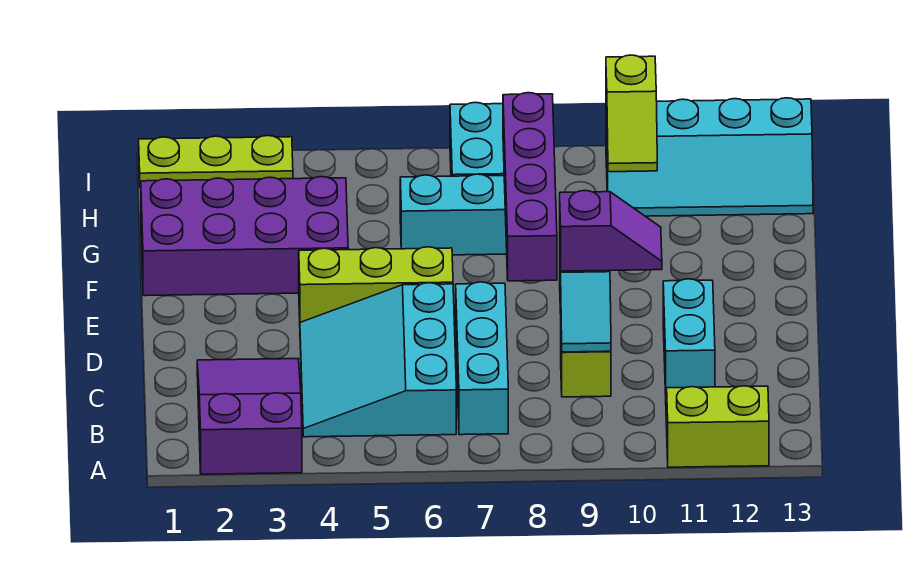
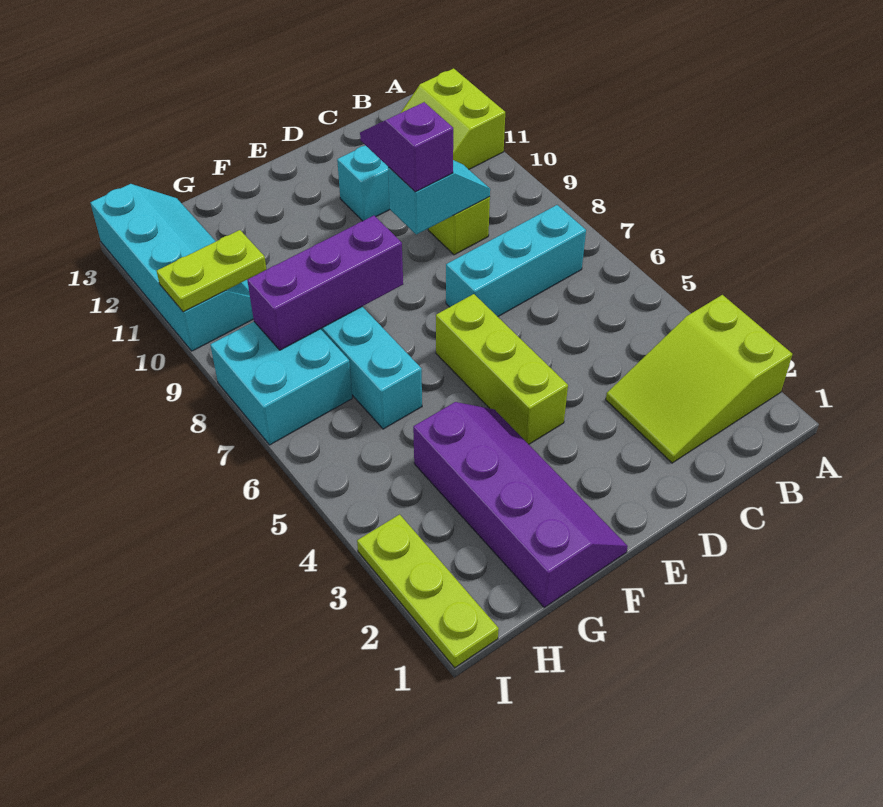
purple 2x3 slope [197,359,302,474] -> lime 2x3 slope [606,295,792,463]
cyan 3x3 slope [300,283,456,437] -> none
purple 1x4 brick [503,93,557,281] -> purple 1x3 brick [247,216,403,350]
purple 2x4 brick [141,177,348,296] -> purple 2x4 slope [413,402,628,607]
lime 1x2 slope [606,55,657,172] -> lime 1x2 plate [157,230,267,312]

